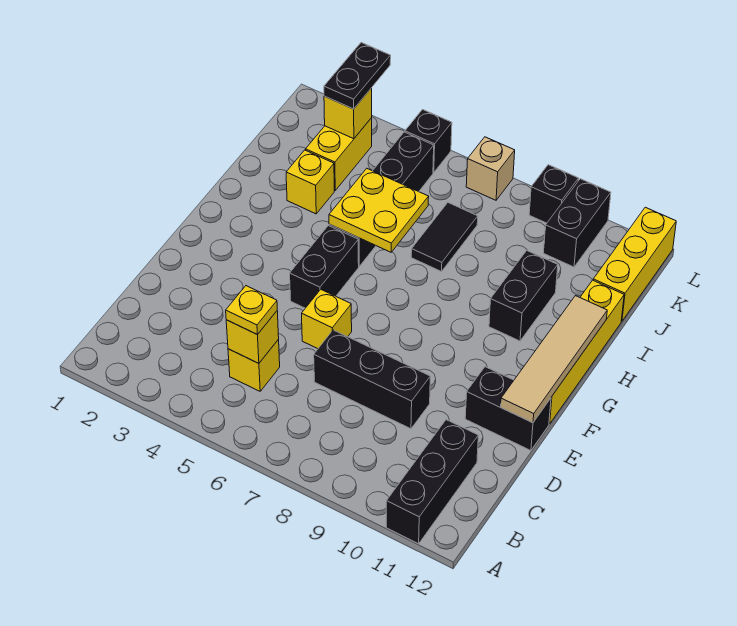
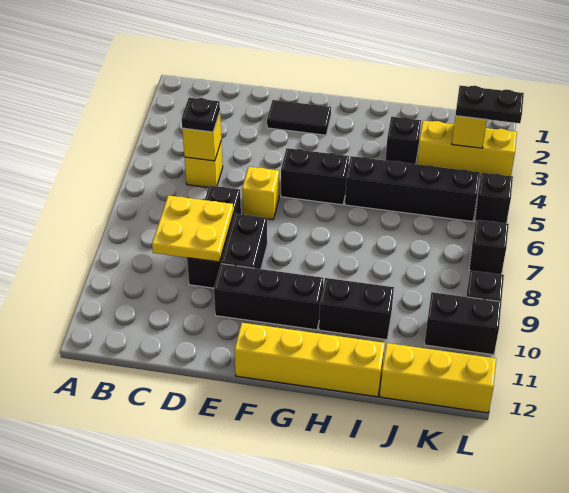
black 1x3 brick [386,420,478,544] -> black 1x3 brick moved to [214,264,323,330]
yellow 1x1 plate [226,286,277,335] -> black 1x1 plate [182,98,220,132]
black 1x2 brick [465,367,551,450] -> black 1x2 brick moved to [221,214,267,269]
tan 1x4 tile [501,296,607,423] -> none
yellow 2x2 plate [329,169,429,252] -> yellow 2x2 plate moved to [152,195,233,262]
yellow 1x1 brick [286,150,334,214] -> black 1x1 brick [386,117,421,164]
black 1x2 tile [411,203,478,272] -> black 1x2 tile moved to [267,100,331,135]
yellow 1x2 brick [306,118,372,190] -> yellow 1x3 brick [417,120,517,176]
tan 1x1 brick [466,137,515,200] -> black 1x1 brick [469,220,509,275]

